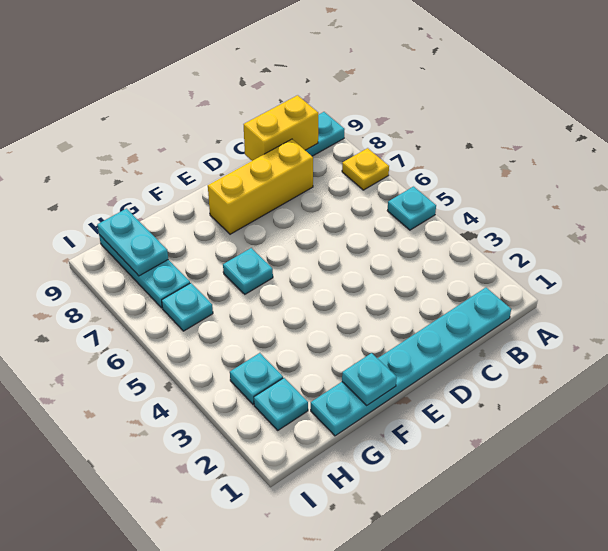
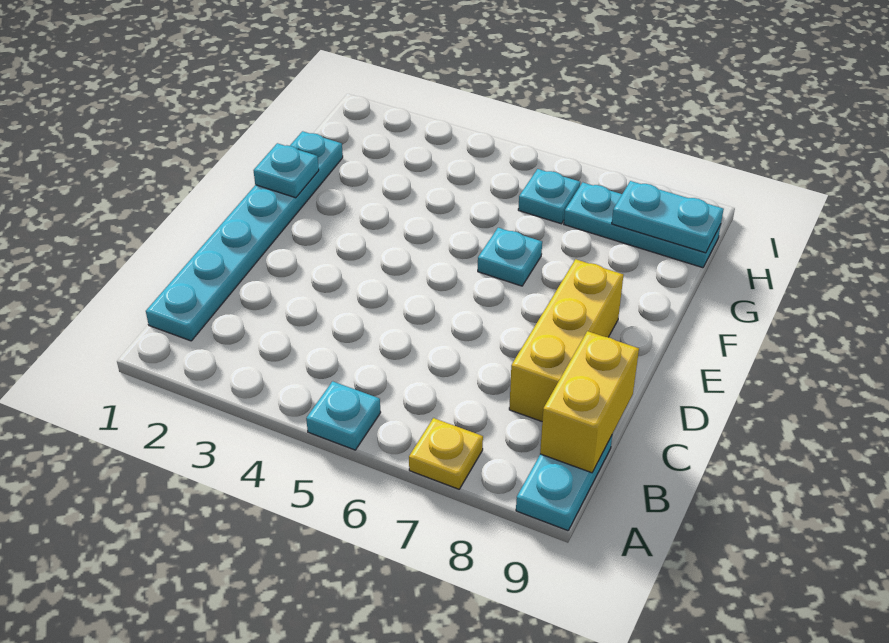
cyan 1x1 plate [254,378,308,430] -> none
cyan 1x1 plate [230,353,283,405] -> none

